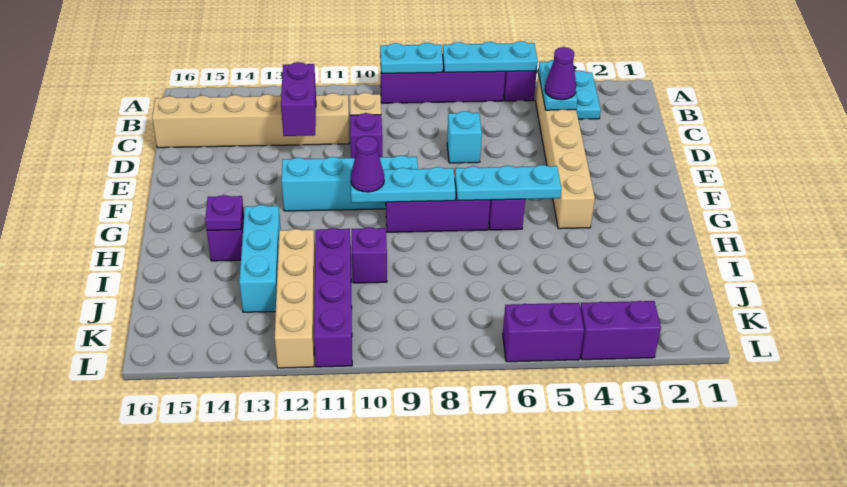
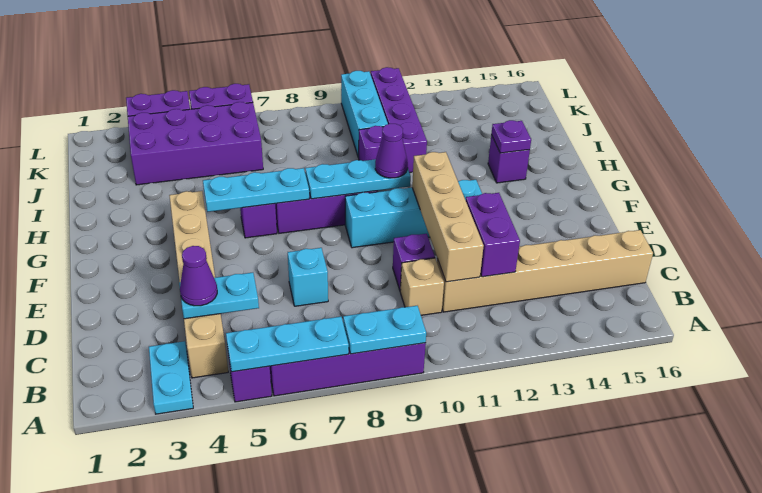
cyan 1x2 plate [538,60,577,110] -> cyan 1x2 plate turned to [179,273,259,319]
cyan 1x3 brick [239,205,281,312] -> cyan 1x3 brick moved to [341,71,388,158]
tan 1x4 brick [275,229,315,368] -> tan 1x4 brick moved to [412,152,484,282]
none -> purple 2x4 brick [128,102,263,185]

